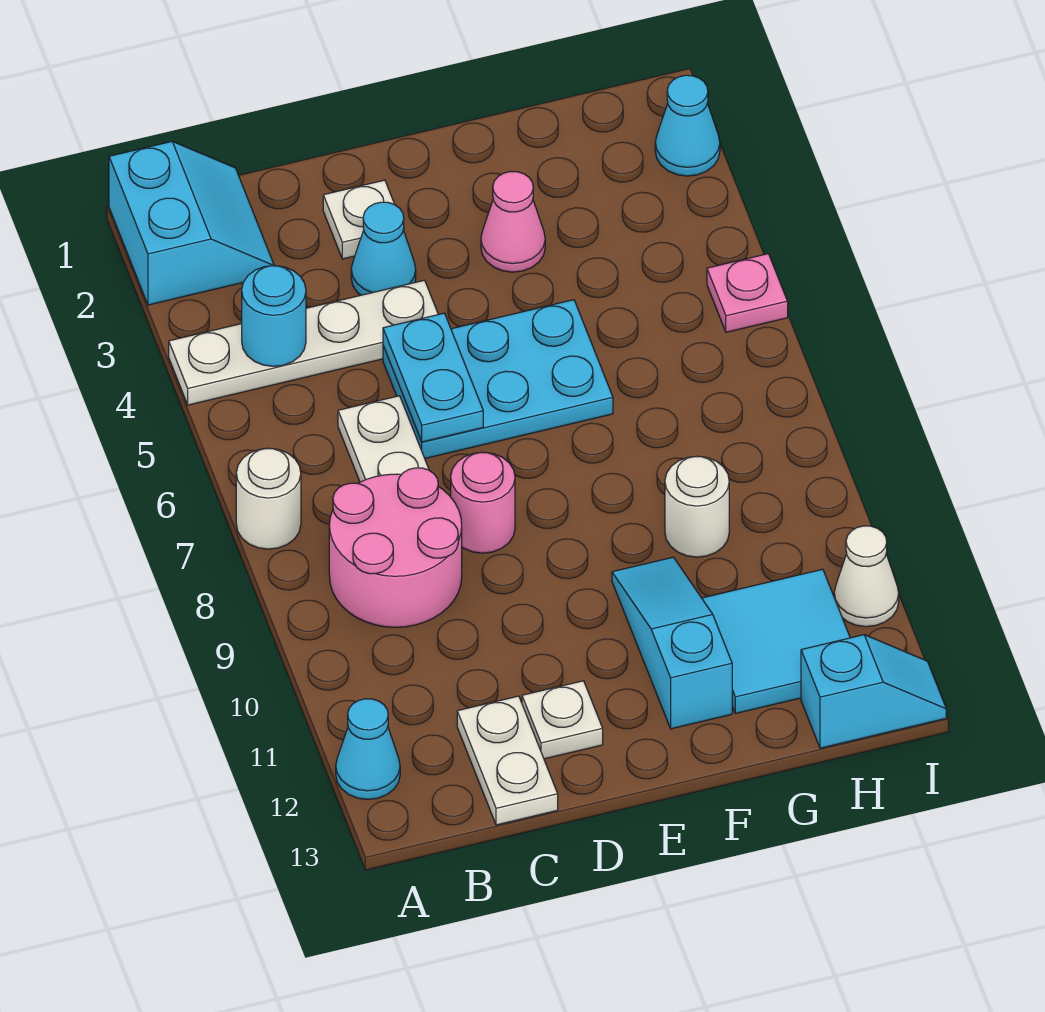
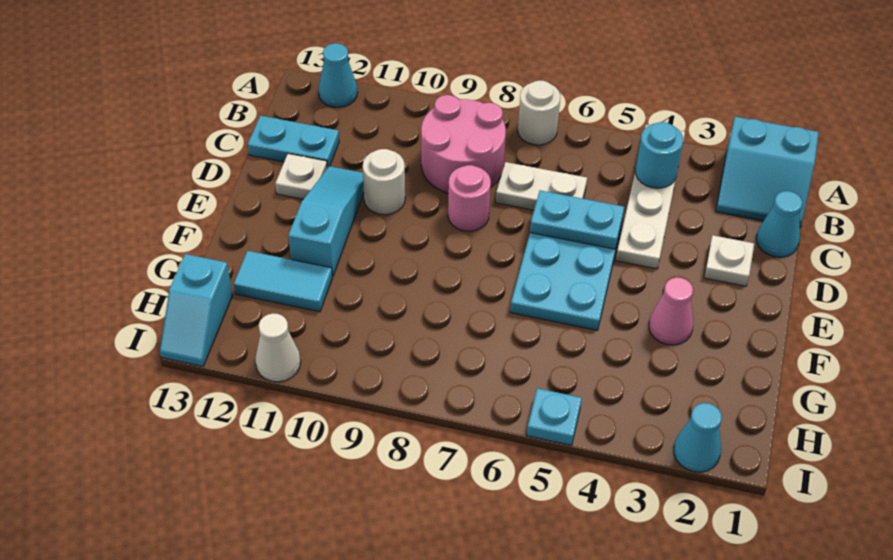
white 1x2 plate [457,696,558,825] -> cyan 1x2 plate [248,116,339,168]
cyan 1x1 cone [351,202,416,295] -> cyan 1x1 cone moved to [756,191,802,257]
cyan 1x3 slope [612,557,732,729] -> cyan 1x3 slope turned to [288,166,364,277]
white 1x1 round brick [665,456,729,557] -> white 1x1 round brick moved to [363,149,405,215]
cyan 2x2 tile [702,569,850,714] -> cyan 1x2 tile [234,251,332,312]
pink 1x1 plate [707,254,788,332] -> cyan 1x1 plate [527,388,582,446]

